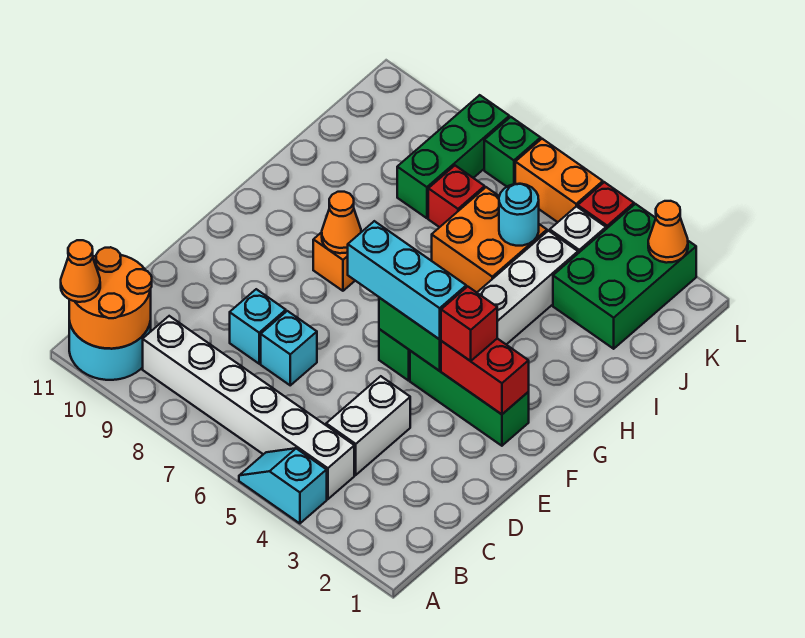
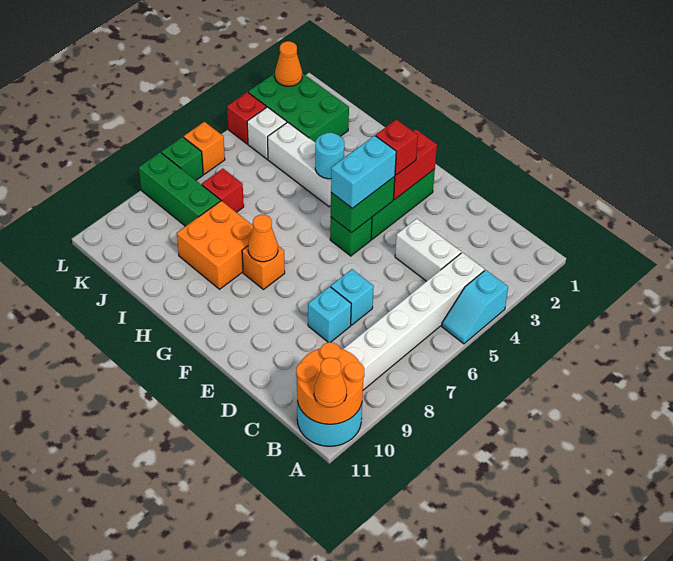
cyan 1x3 brick [348,221,466,339] -> cyan 1x2 brick [331,136,396,208]
orange 2x2 brick [432,187,547,292] -> orange 2x2 brick moved to [177,201,253,289]
cyan 1x1 round brick [499,184,539,246] -> cyan 1x1 round brick moved to [315,133,344,179]
orange 1x2 brick [515,139,603,222] -> orange 1x1 brick [184,122,225,174]

